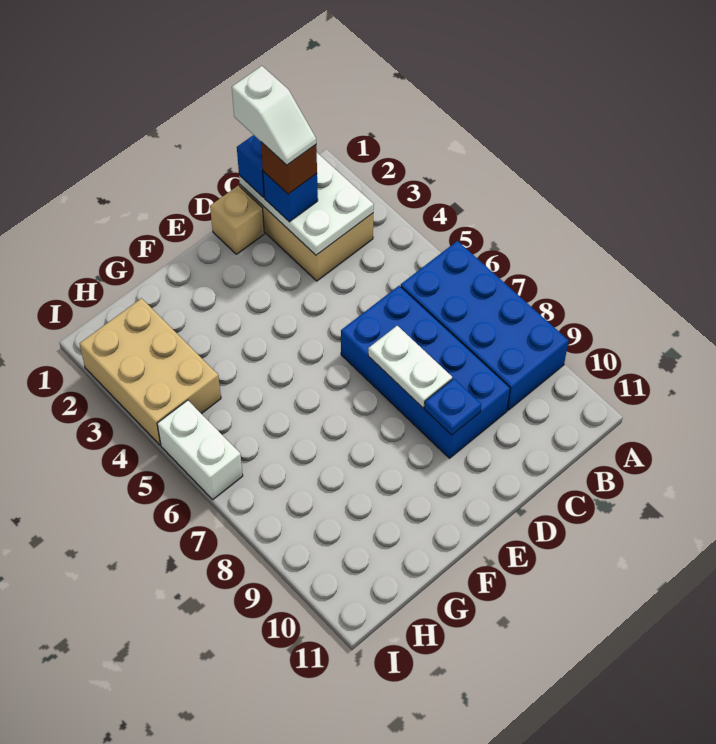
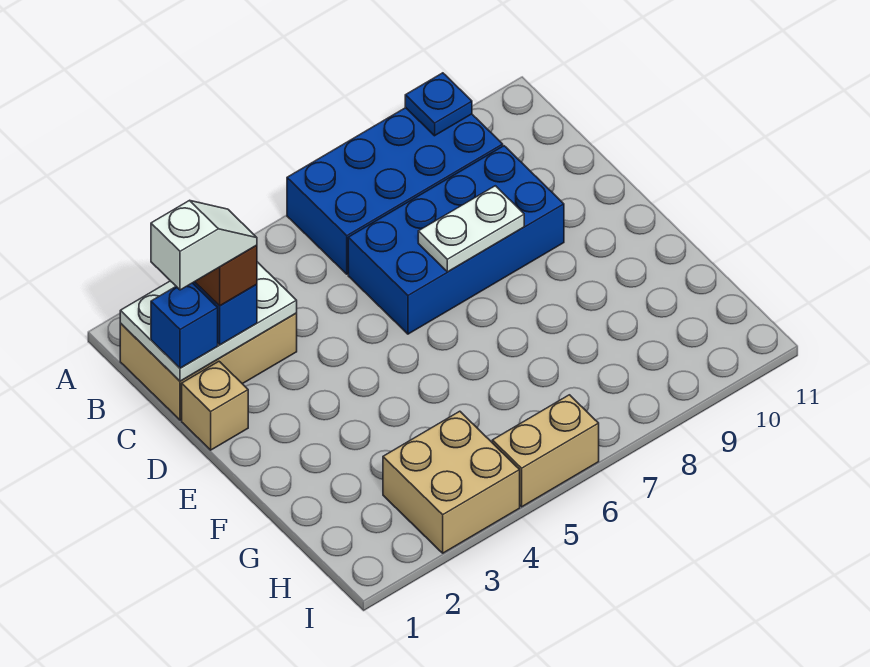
blue 1x1 plate [424,378,481,435] -> blue 1x1 plate moved to [405,73,472,136]
tan 2x3 brick [80,298,221,445] -> tan 2x2 brick [383,411,520,553]
white 1x2 brick [157,400,243,499] -> tan 1x2 brick [492,395,599,507]

